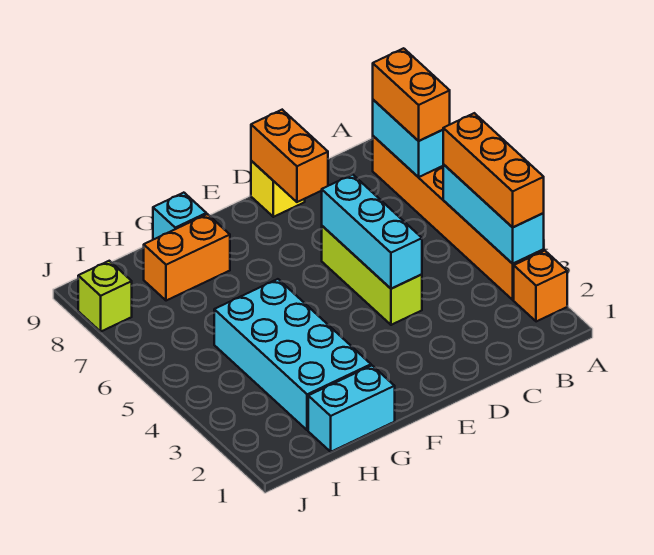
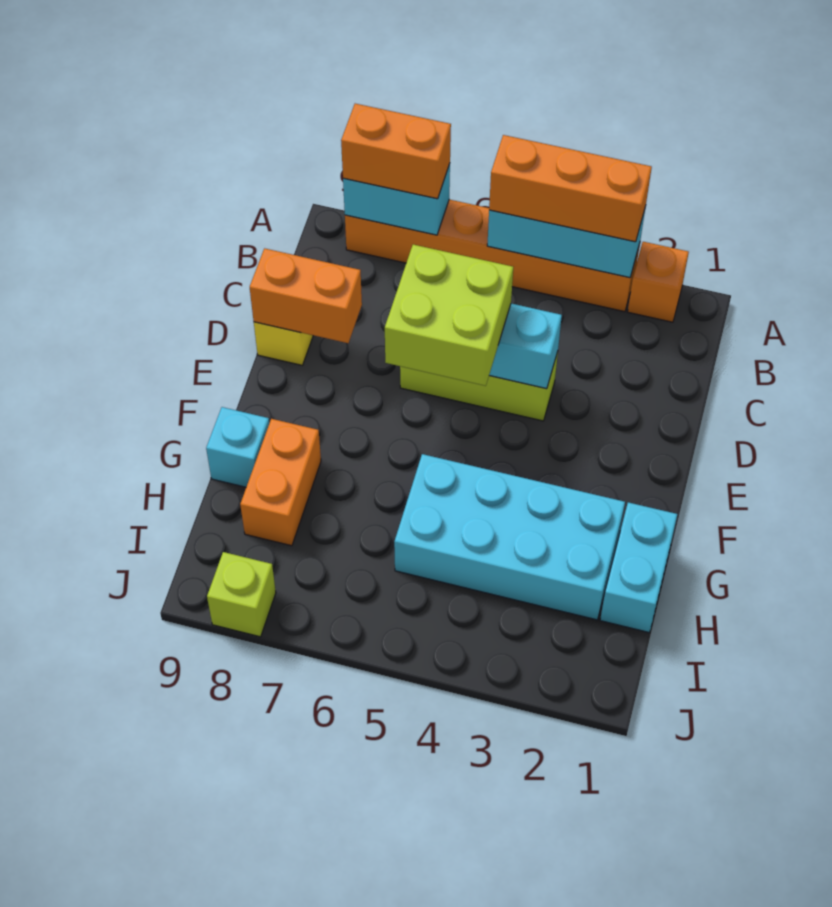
none -> lime 2x2 brick [385,245,513,386]

